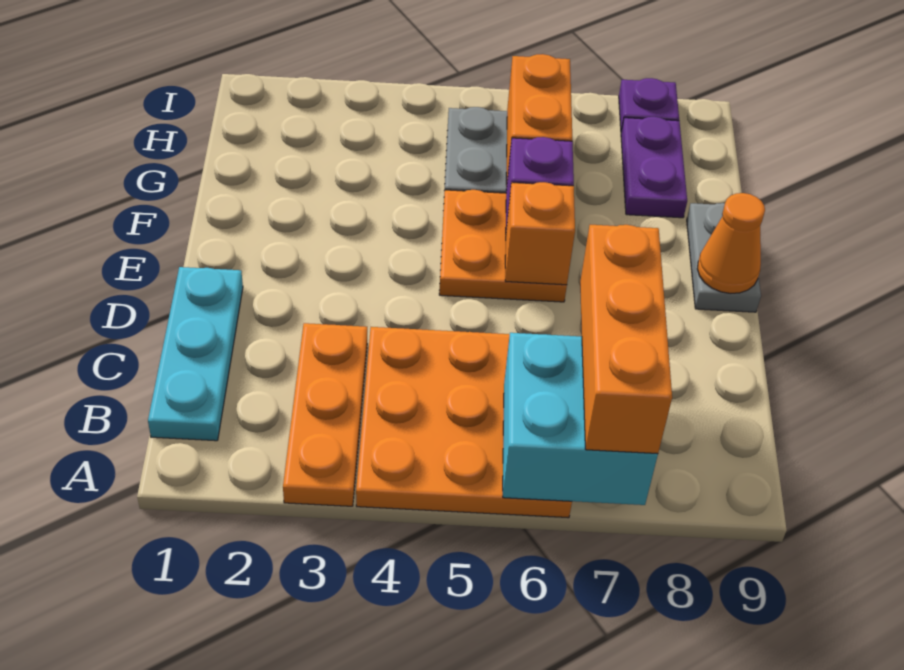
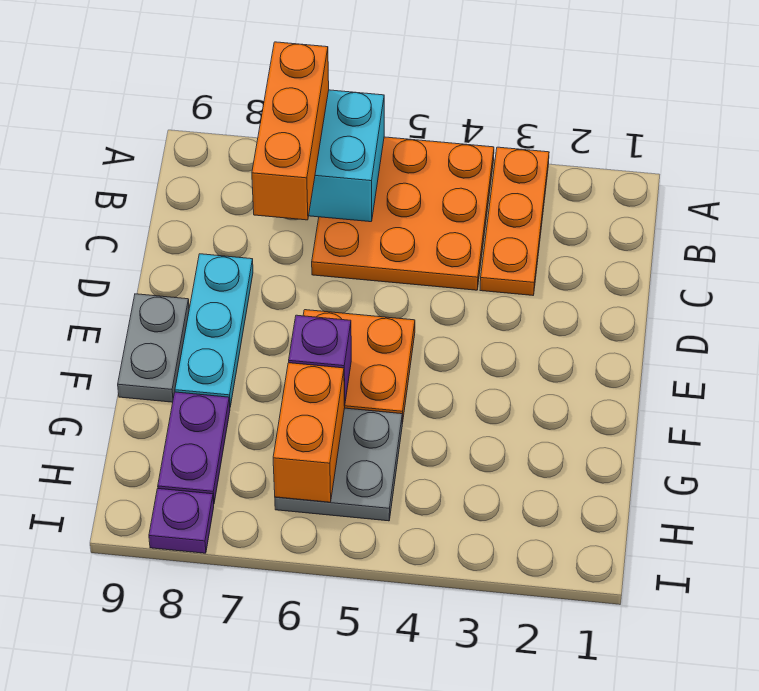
cyan 1x3 plate [148,267,243,441] -> cyan 1x3 plate moved to [175,254,253,407]
orange 1x1 brick [505,182,575,285] -> none
orange 1x1 cone [697,193,765,293] -> none

